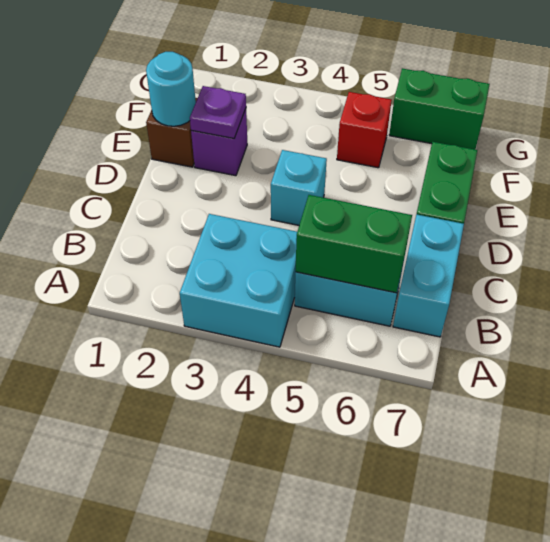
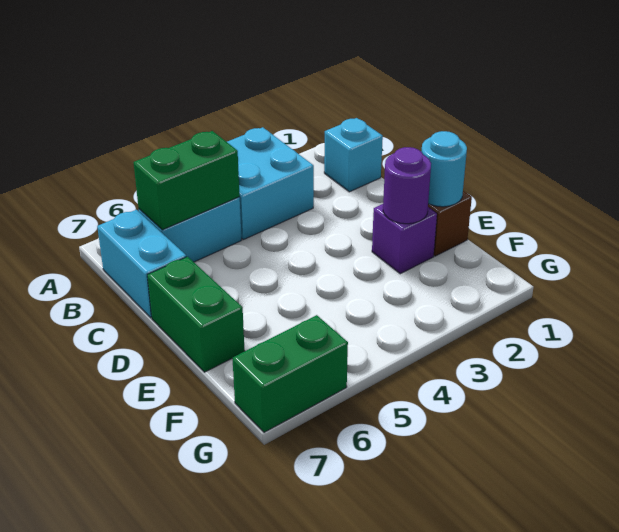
cyan 1x1 brick [271,150,327,225] -> cyan 1x1 brick moved to [324,118,383,192]
purple 1x1 plate [190,86,246,138] -> purple 1x1 round brick [383,147,431,224]
red 1x1 brick [337,92,392,168] -> none

